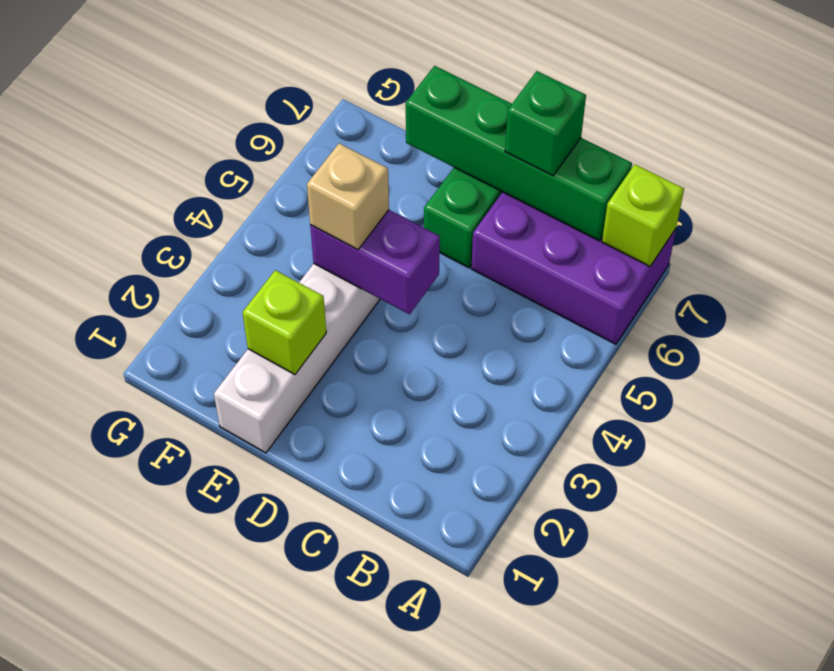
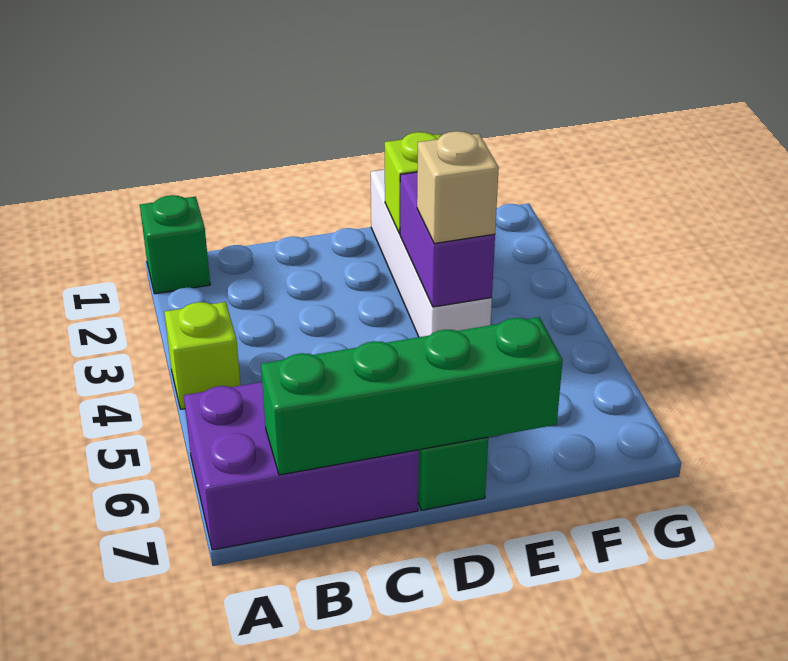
lime 1x1 brick [602,164,684,266] -> lime 1x1 brick moved to [165,302,241,409]
green 1x1 brick [505,71,586,176] -> green 1x1 brick moved to [140,195,210,294]
purple 1x2 brick [310,210,440,314] -> purple 1x2 brick turned to [400,172,495,307]

